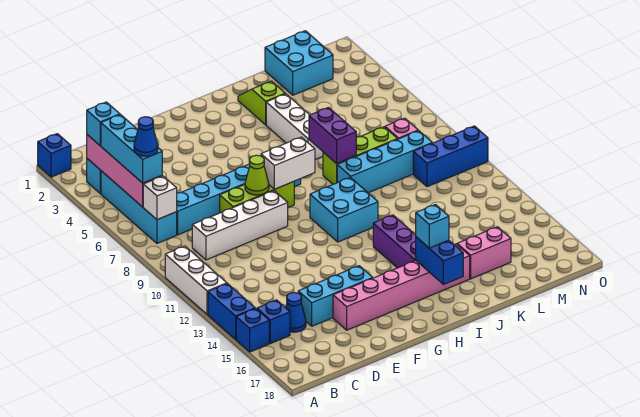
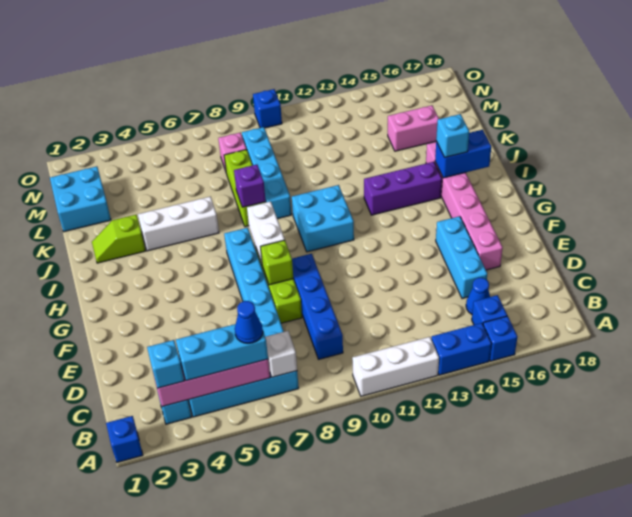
white 1x4 brick [192,191,288,260] -> blue 1x4 brick [292,254,343,359]
lime 1x1 cone [245,155,269,195] -> lime 1x1 brick [260,240,293,285]
purple 1x2 brick [309,107,356,164] -> purple 1x1 brick [234,165,266,207]
pink 1x2 brick [457,227,511,279] -> pink 1x2 brick turned to [387,105,439,151]
blue 1x3 brick [413,126,488,187] -> blue 1x1 brick [253,89,282,128]

